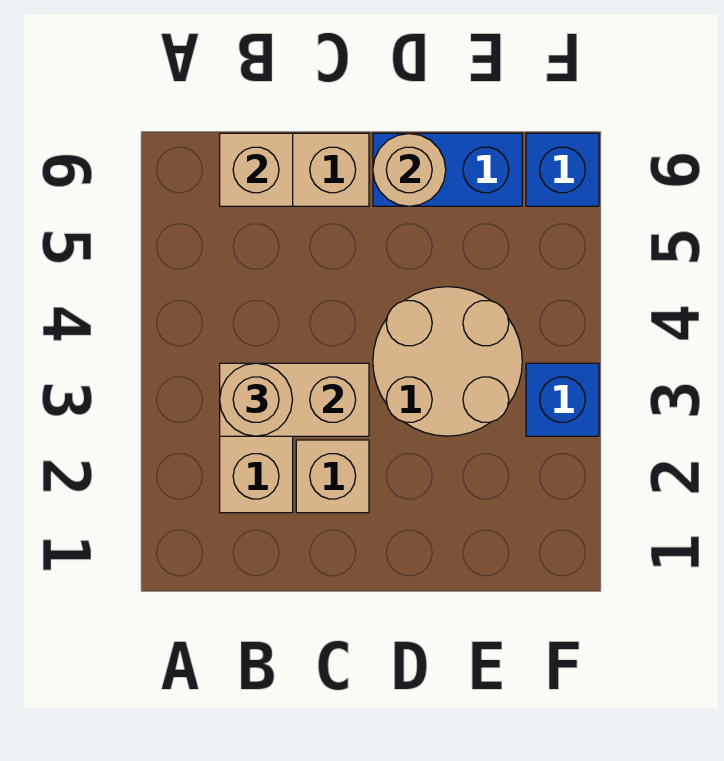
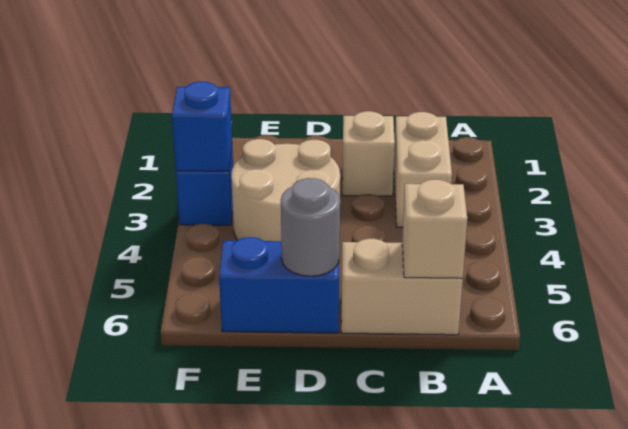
tan 1x2 brick [220,363,369,436] -> none
tan 1x1 round brick [220,363,293,436] -> none
tan 1x1 round brick [373,134,446,206] -> grey 1x1 round brick [281,178,340,276]
blue 1x1 brick [526,133,599,206] -> blue 1x1 brick moved to [172,82,232,171]

